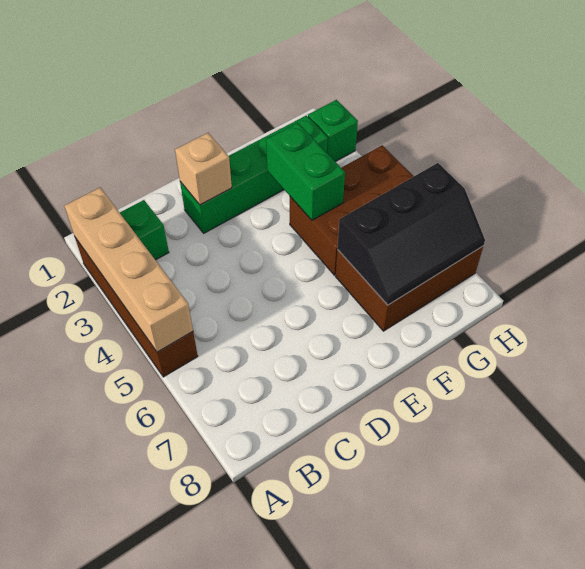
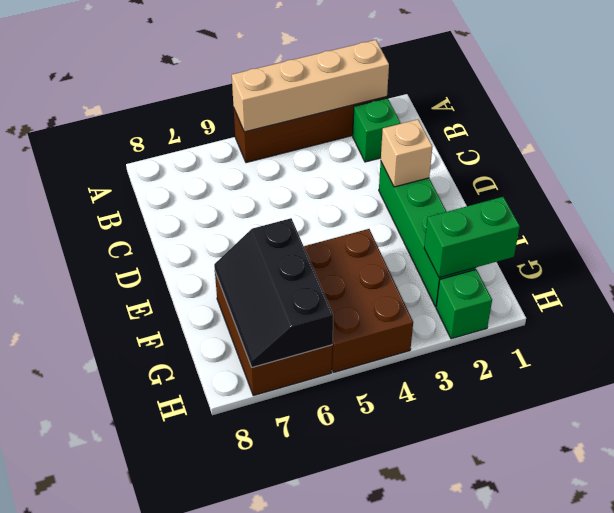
green 1x2 brick [266,123,345,220] -> green 1x2 brick moved to [424,197,520,278]

